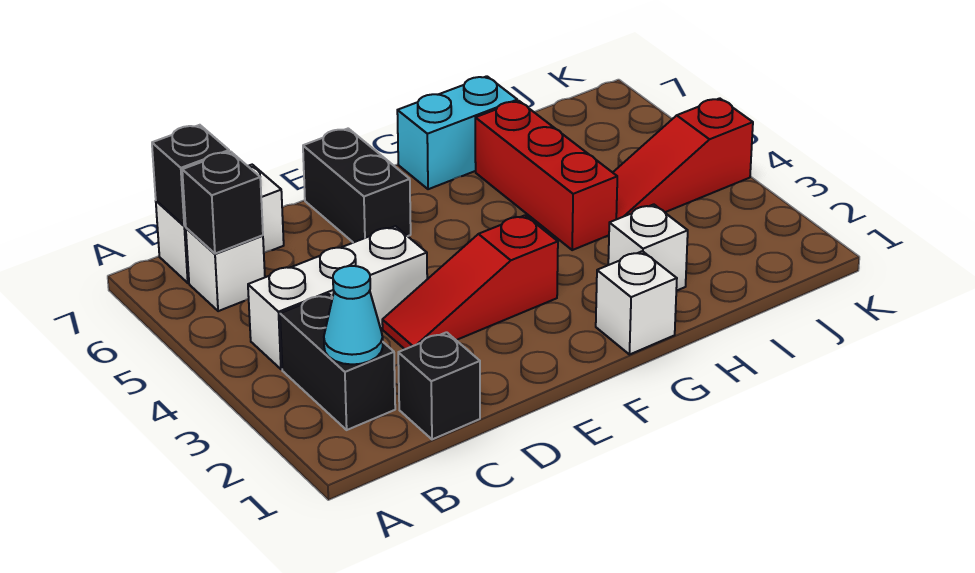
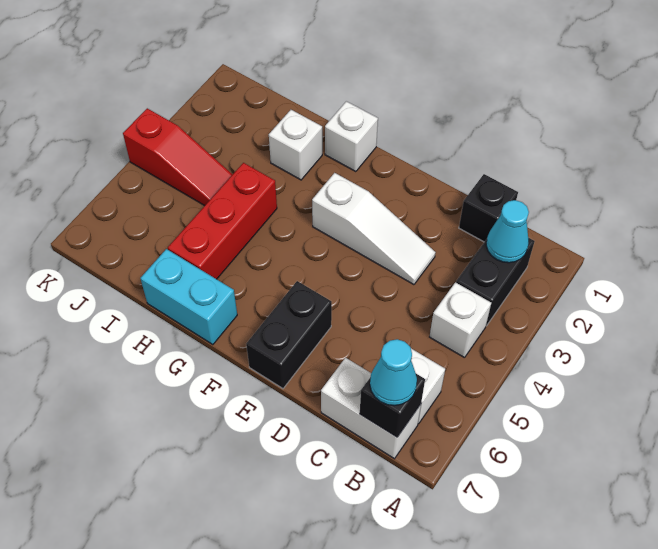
white 1x3 brick [248,226,427,369] -> white 1x1 brick [430,282,491,358]
black 1x1 brick [182,151,263,254] -> none
none -> cyan 1x1 cone [370,339,417,406]
red 1x3 slope [382,215,558,349] -> white 1x3 slope [312,173,436,285]

